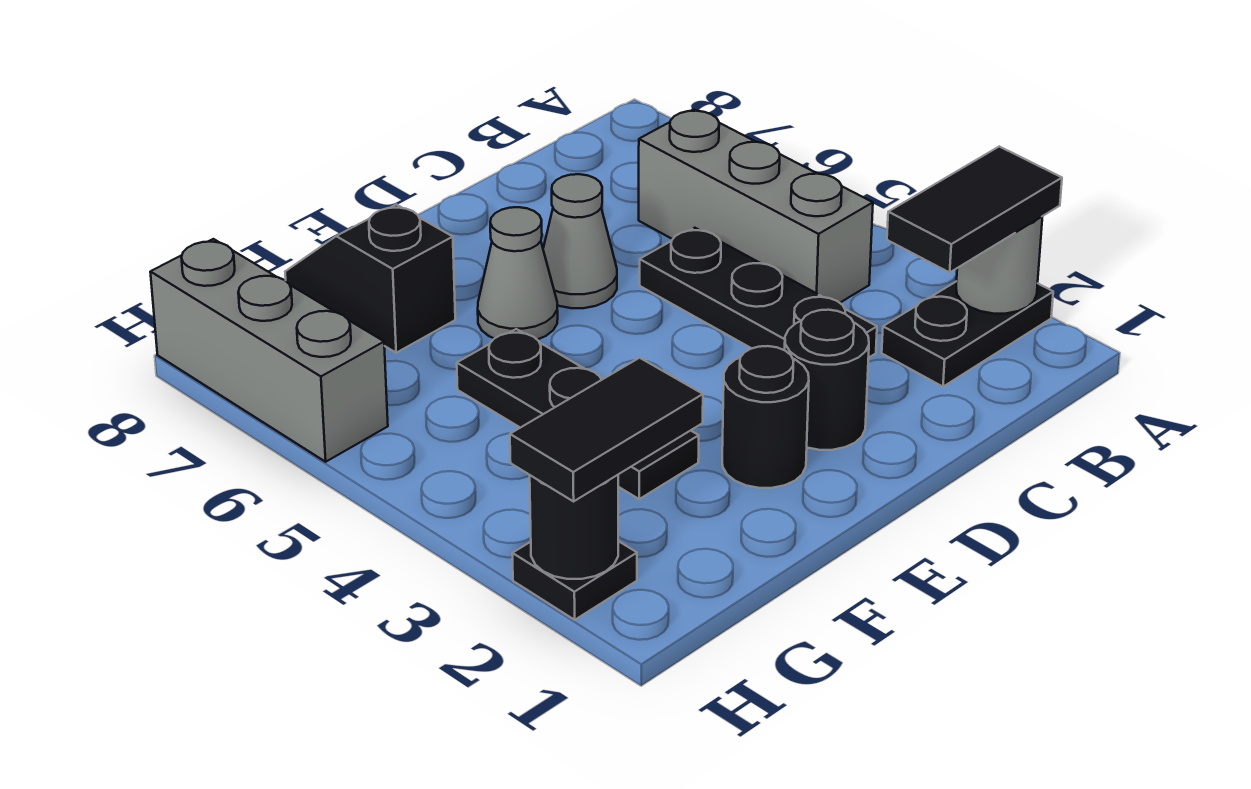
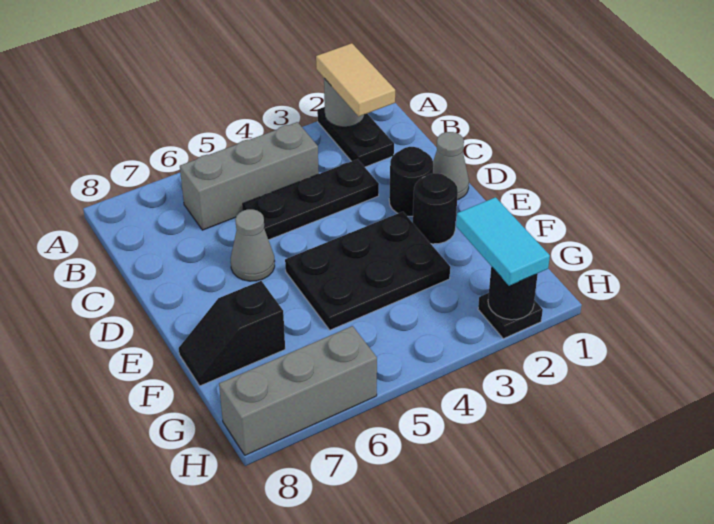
black 1x2 tile [887,147,1062,272] -> tan 1x2 tile [316,43,395,116]
grey 1x1 cone [478,207,558,340] -> grey 1x1 cone moved to [433,132,469,200]
black 1x3 plate [457,329,699,499] -> black 2x3 plate [285,212,450,330]
black 1x2 tile [510,358,703,501] -> cyan 1x2 tile [456,197,550,286]

